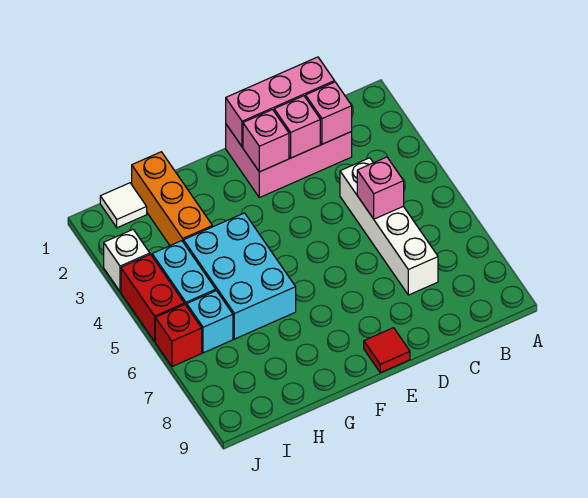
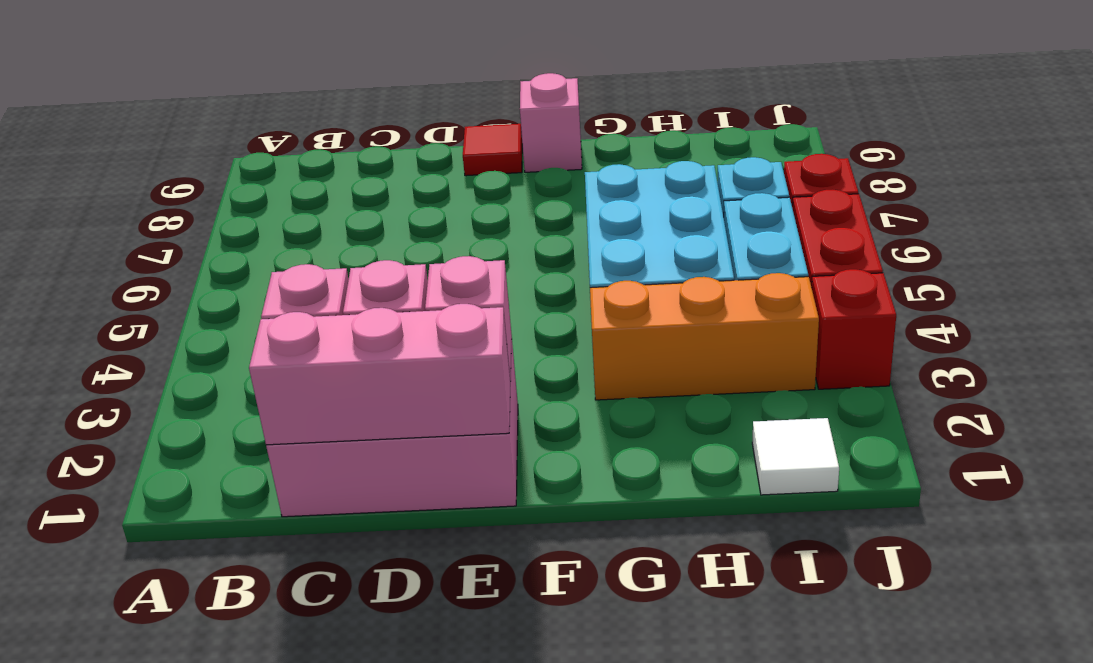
white 1x4 brick [340,158,438,295] -> none
pink 1x1 brick [357,157,404,219] -> pink 1x1 brick moved to [520,73,582,172]
orange 1x3 brick [132,152,212,246] -> orange 1x3 brick turned to [590,273,819,400]
white 1x1 brick [104,230,150,292] -> red 1x1 brick [812,269,896,389]

